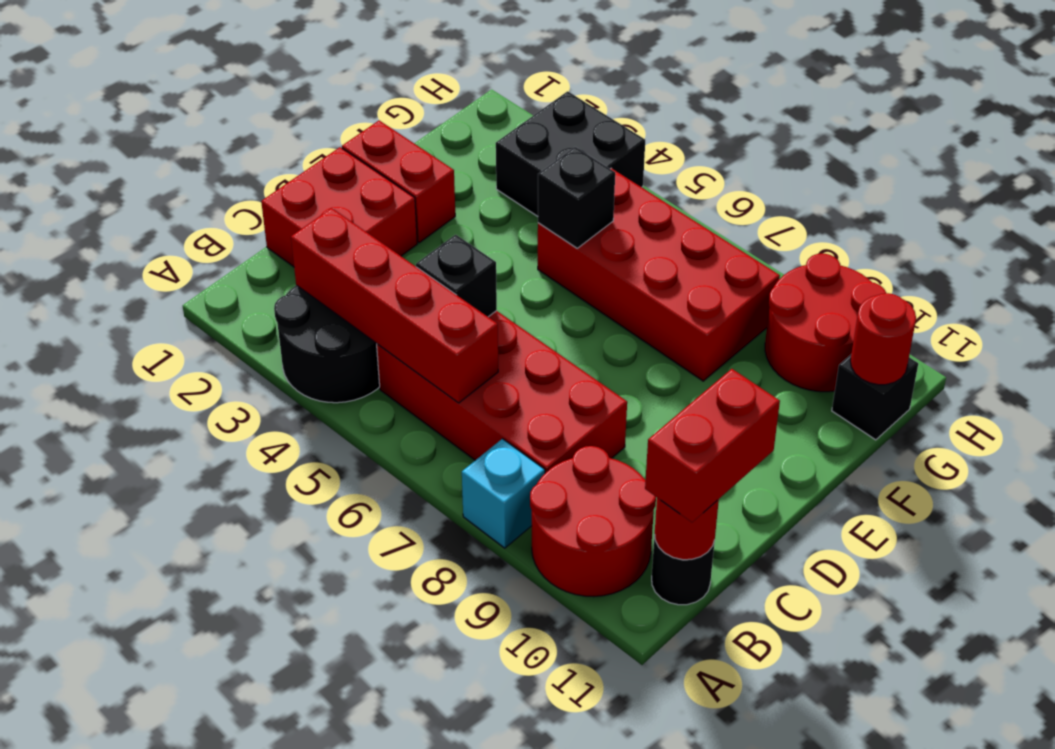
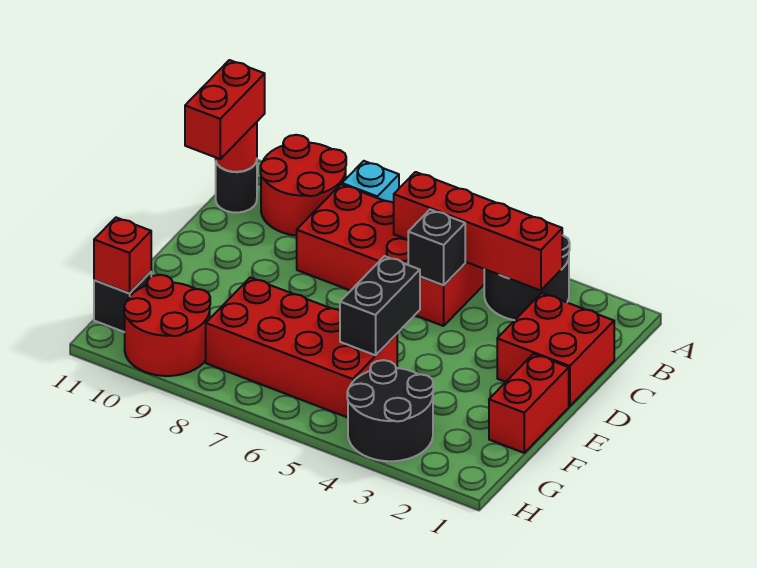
red 1x2 brick [342,121,455,243] -> red 1x2 brick turned to [489,354,569,453]
black 1x1 brick [538,147,615,248] -> black 1x2 brick [340,256,420,355]
black 2x2 brick [496,91,645,216] -> black 2x2 round brick [347,360,433,461]
red 1x1 round brick [850,293,916,385] -> red 1x1 brick [94,218,151,293]

